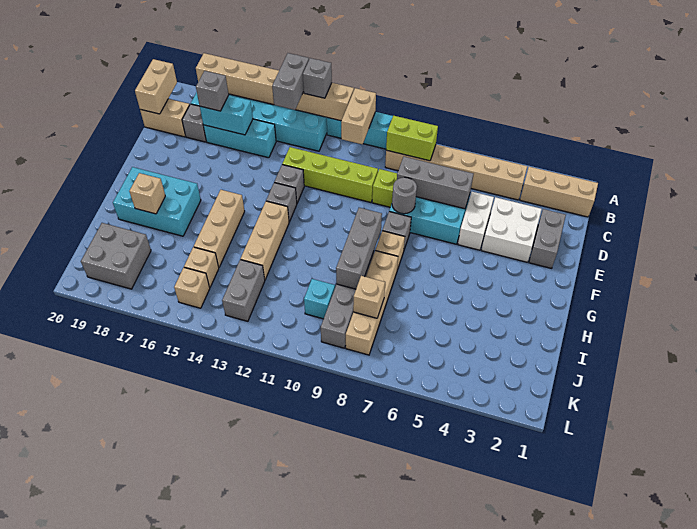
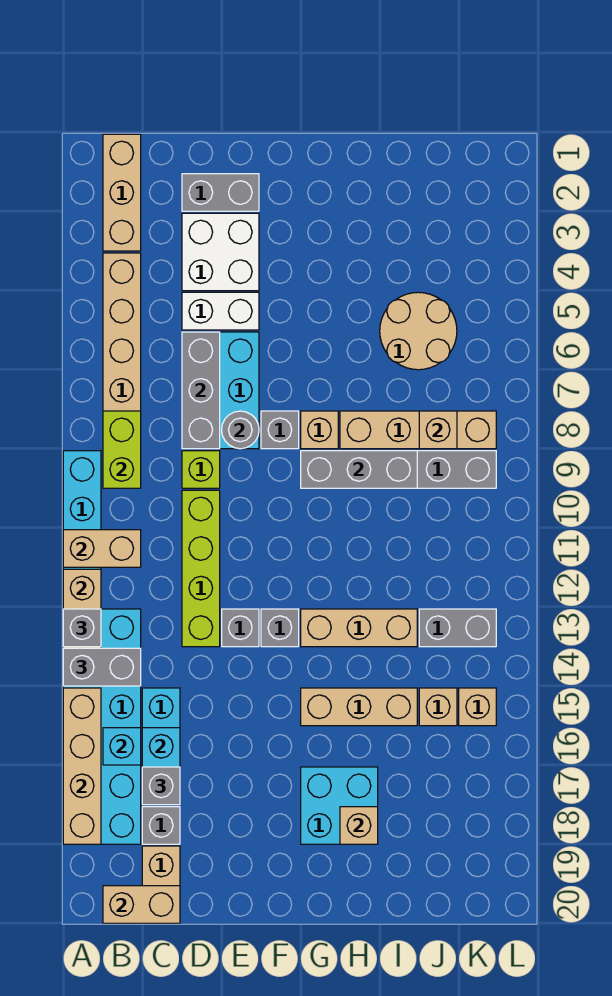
cyan 2x3 brick [113,167,201,236] -> cyan 2x2 brick [301,767,378,844]
none -> tan 2x2 round brick [380,292,457,370]
cyan 1x1 brick [304,279,335,319] -> cyan 1x1 brick moved to [103,728,141,765]
grey 2x2 brick [81,223,151,289] -> none

